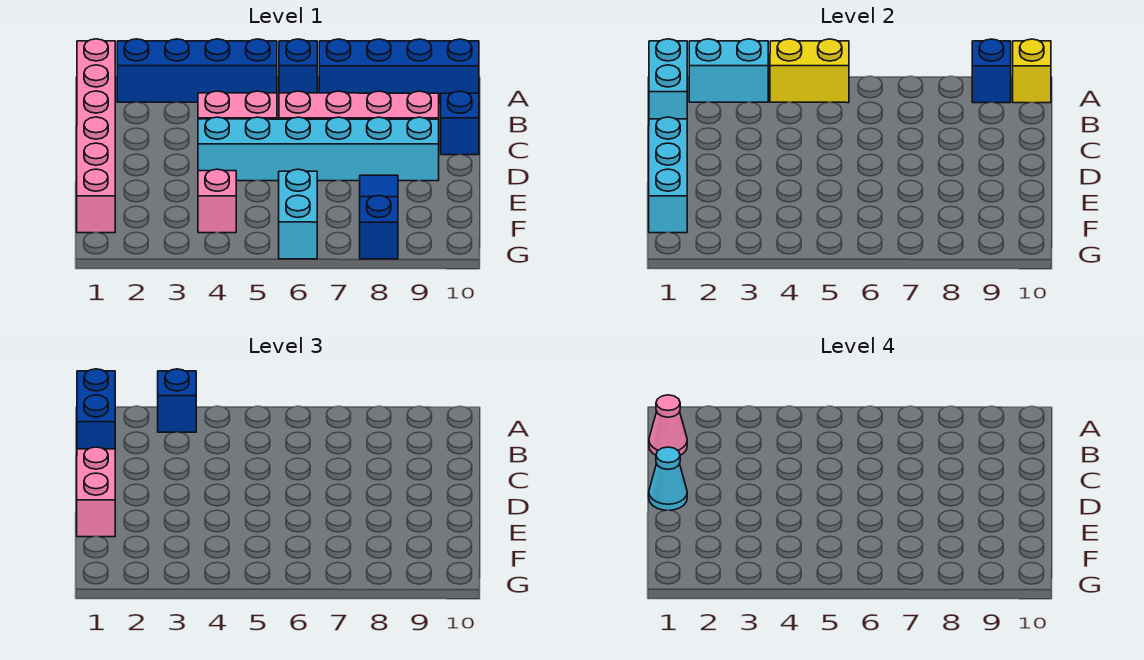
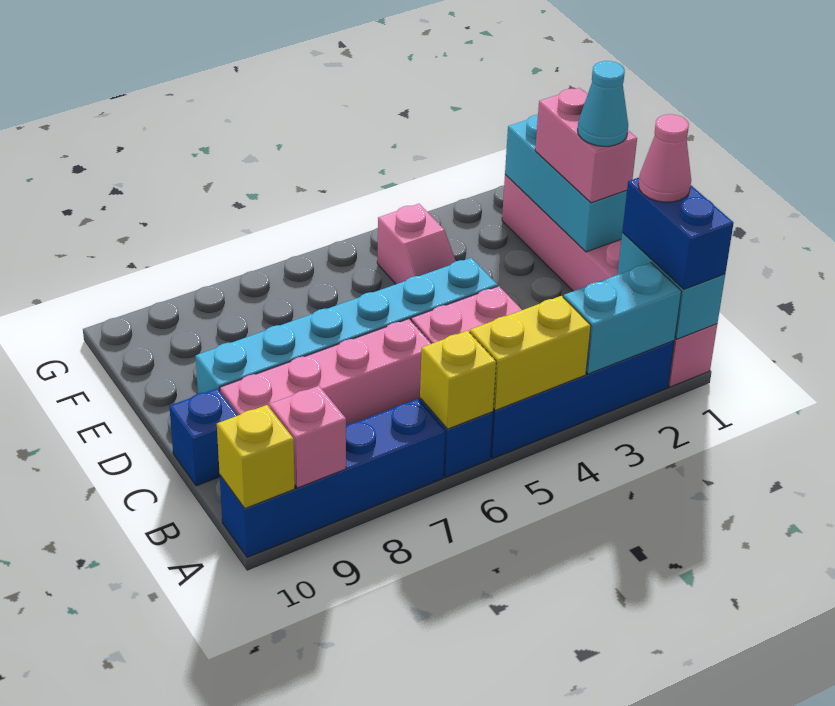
blue 1x1 brick [158,369,196,432] -> none
none -> yellow 1x1 brick [420,331,496,429]
blue 1x1 brick [972,39,1011,103] -> pink 1x1 brick [270,386,346,488]
blue 1x3 slope [360,175,398,259] -> none
cyan 1x2 brick [279,169,317,259] -> none

